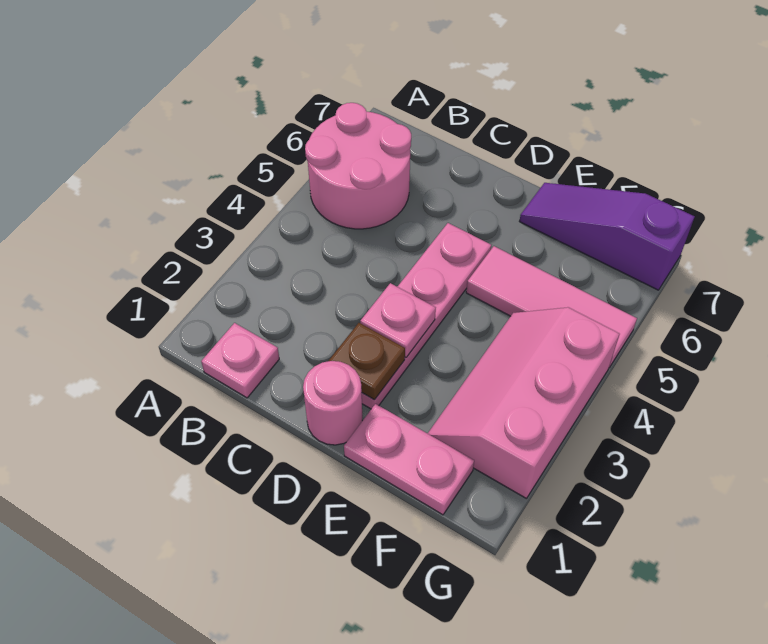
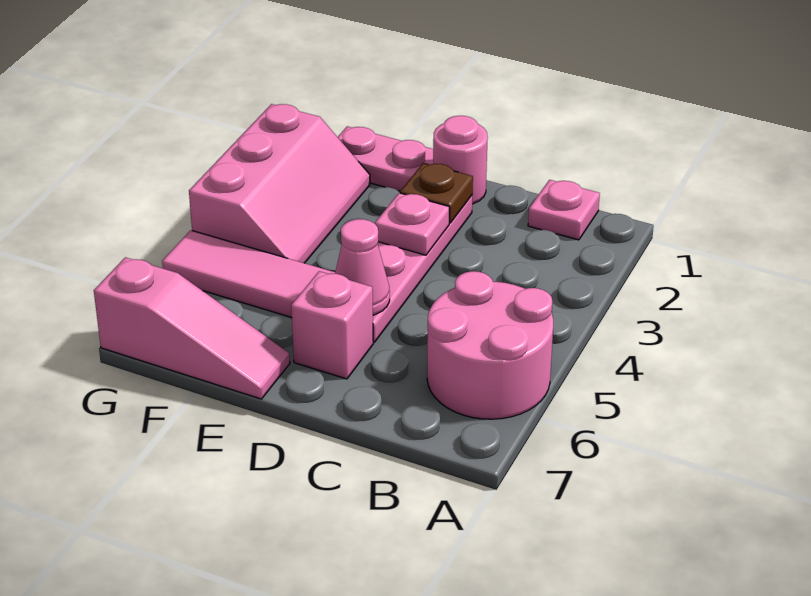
none -> pink 1x1 cone [335,219,390,315]
none -> pink 1x1 brick [291,271,373,379]
purple 1x3 slope [519,183,695,290] -> pink 1x3 slope [94,257,290,399]

